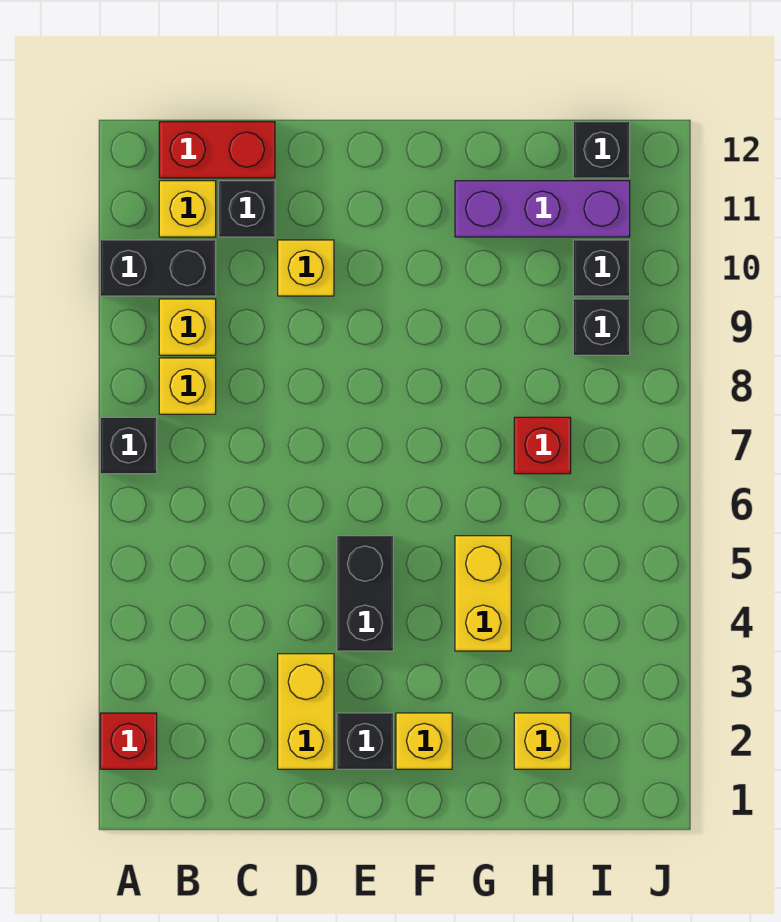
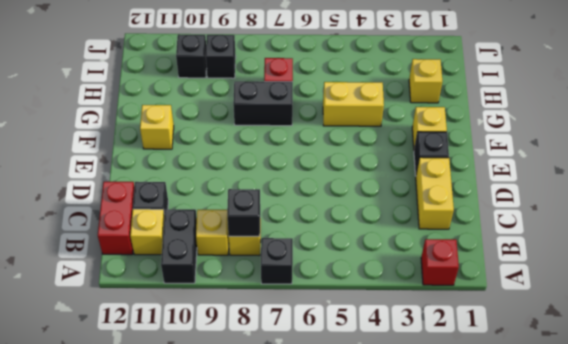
yellow 1x2 brick [278,654,334,769] -> yellow 1x2 brick turned to [416,157,454,229]
yellow 1x1 brick [278,240,334,296] -> yellow 1x1 brick moved to [140,105,174,149]
black 1x2 brick [337,536,393,651] -> black 1x2 brick moved to [233,81,293,126]
purple 1x3 brick [455,181,630,237] -> none
black 1x1 brick [573,122,630,178] -> black 1x1 brick moved to [227,189,260,236]

